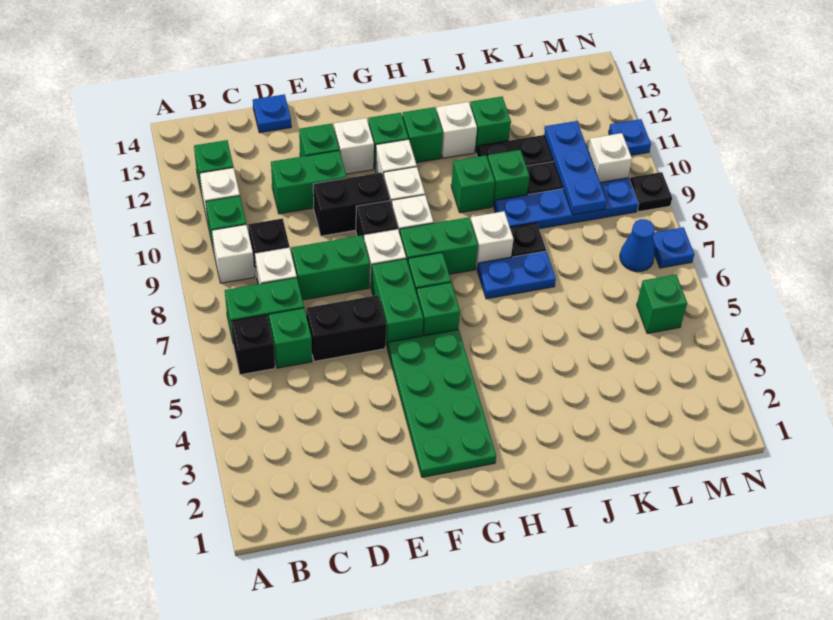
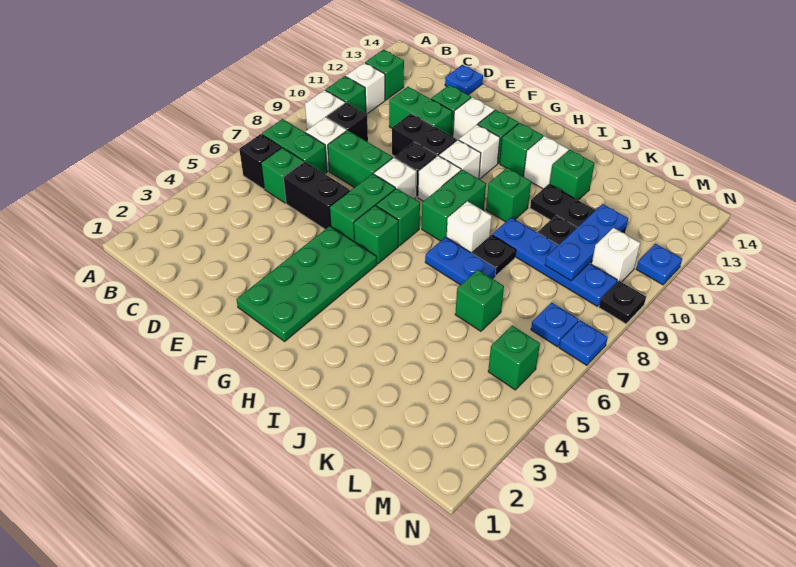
green 1x2 brick [400,217,478,274] -> green 1x2 brick turned to [422,170,486,241]
green 1x1 brick [487,150,529,207] -> green 1x1 brick moved to [455,270,504,331]
blue 1x1 cone [620,219,655,272] -> blue 1x1 plate [531,303,579,347]

